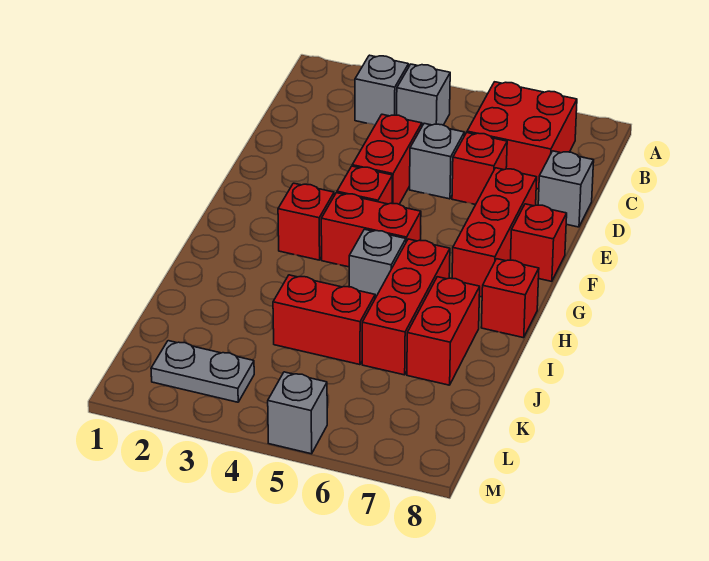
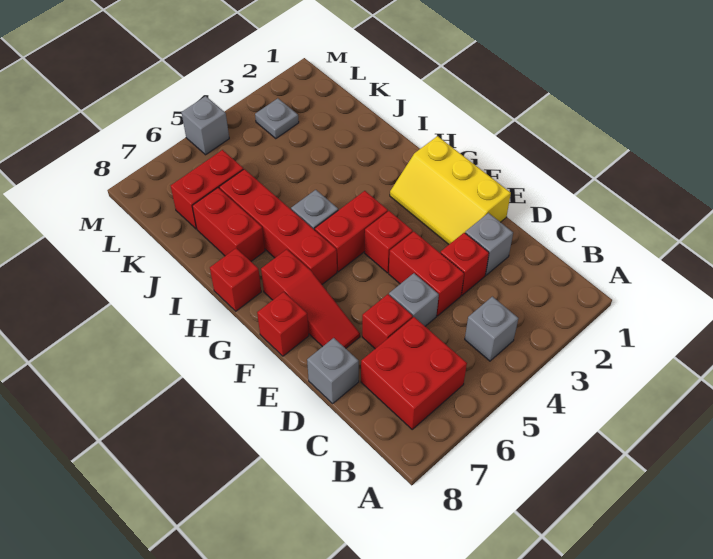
grey 1x1 brick [355,55,409,125] -> grey 1x1 brick moved to [465,213,513,275]
none -> yellow 2x3 slope [390,136,511,244]
red 1x3 brick [452,168,537,297] -> red 1x3 slope [261,249,360,348]
red 1x1 brick [278,183,334,260] -> red 1x1 brick moved to [440,233,489,295]
red 1x3 brick [362,239,450,375] -> red 1x4 brick [219,169,337,284]
red 1x2 brick [273,275,375,365] -> red 1x2 brick moved to [171,150,243,229]
grey 1x2 plate [151,341,254,402] -> grey 1x1 plate [255,98,299,138]

